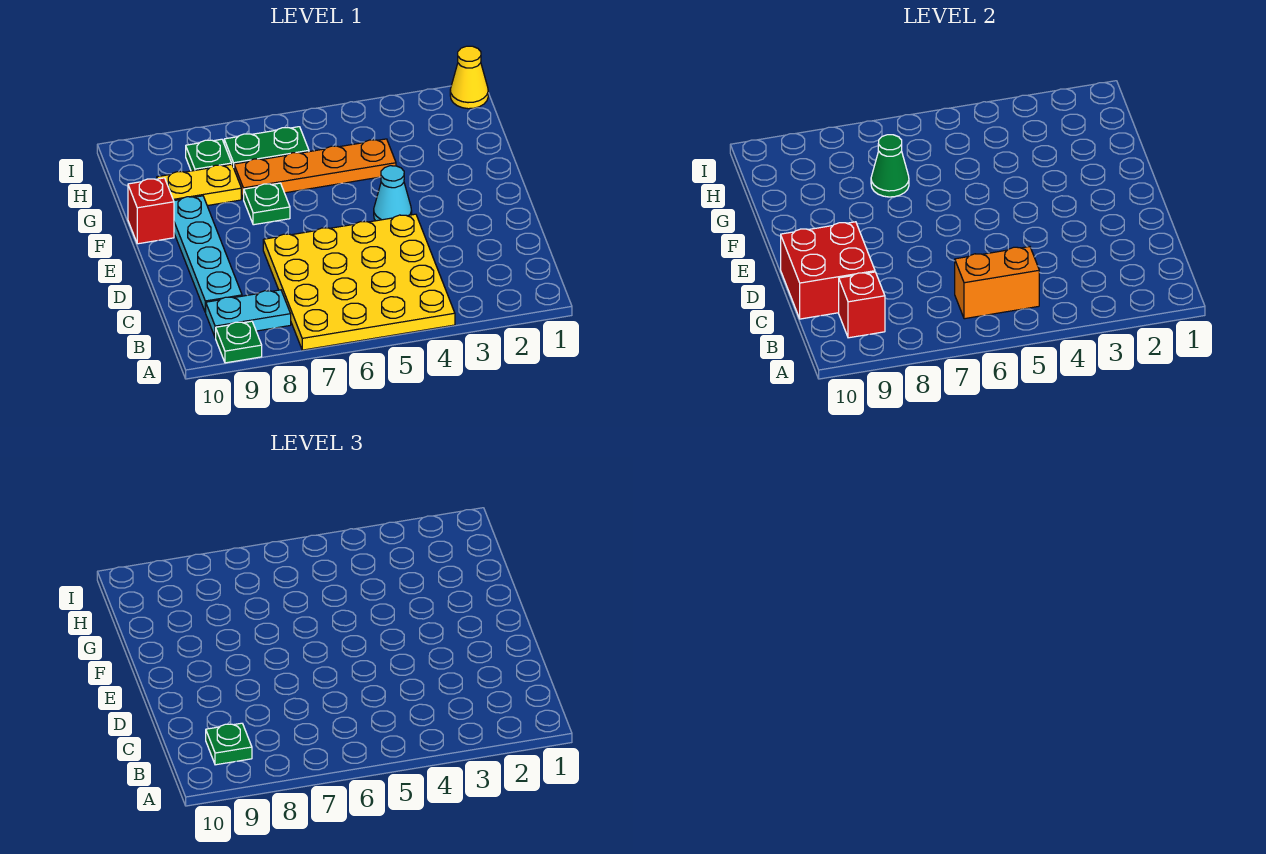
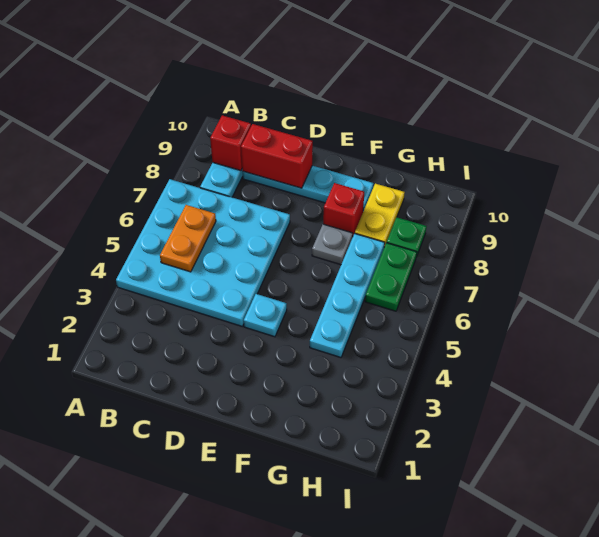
yellow 4x4 plate [263,214,455,350] -> cyan 4x4 plate [116,179,290,327]
green 1x1 plate [216,321,262,363] -> none
orange 1x2 brick [955,247,1039,319] -> orange 1x2 plate [160,205,216,272]
green 1x1 plate [206,723,252,765] -> none
red 2x2 brick [781,222,875,319] -> red 1x2 brick [241,124,313,188]
cyan 1x1 cone [374,166,412,221] -> cyan 1x1 plate [244,294,287,337]
green 1x1 plate [243,183,290,225] -> grey 1x1 plate [312,224,353,265]
red 1x1 brick [128,178,174,244] -> red 1x1 brick moved to [323,183,364,235]
orange 1x4 plate [234,139,396,199] -> cyan 1x4 plate [310,233,385,357]
green 1x1 cone [871,135,909,197] -> none
yellow 1x1 cone [450,46,488,109] -> none

